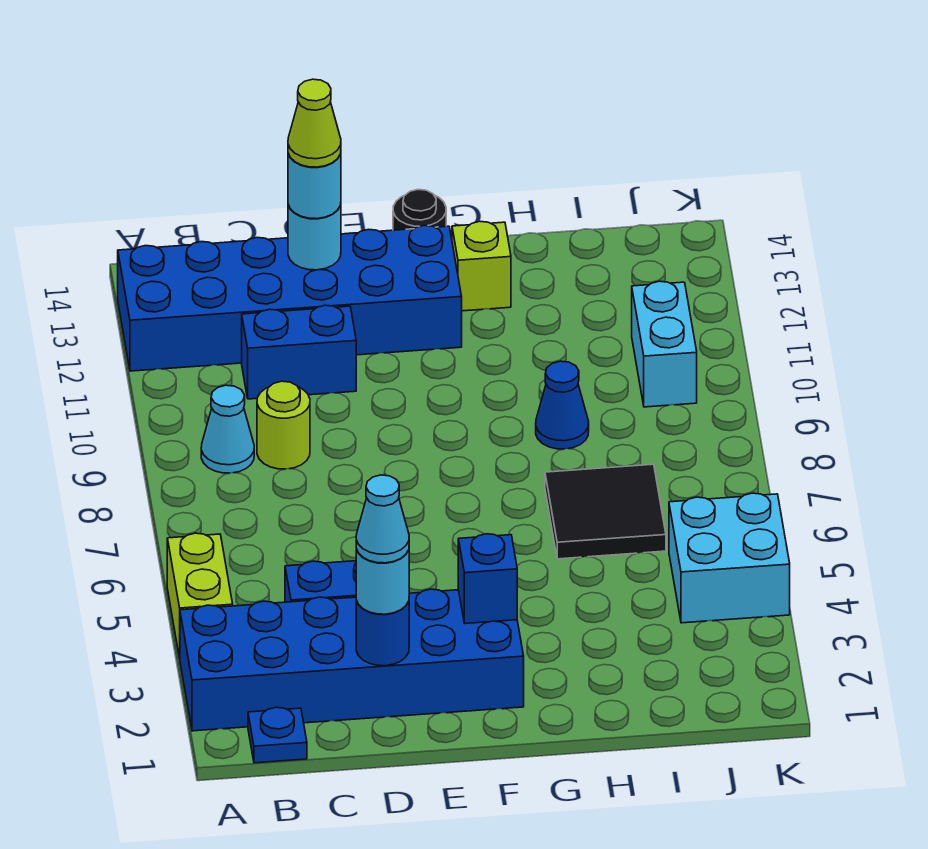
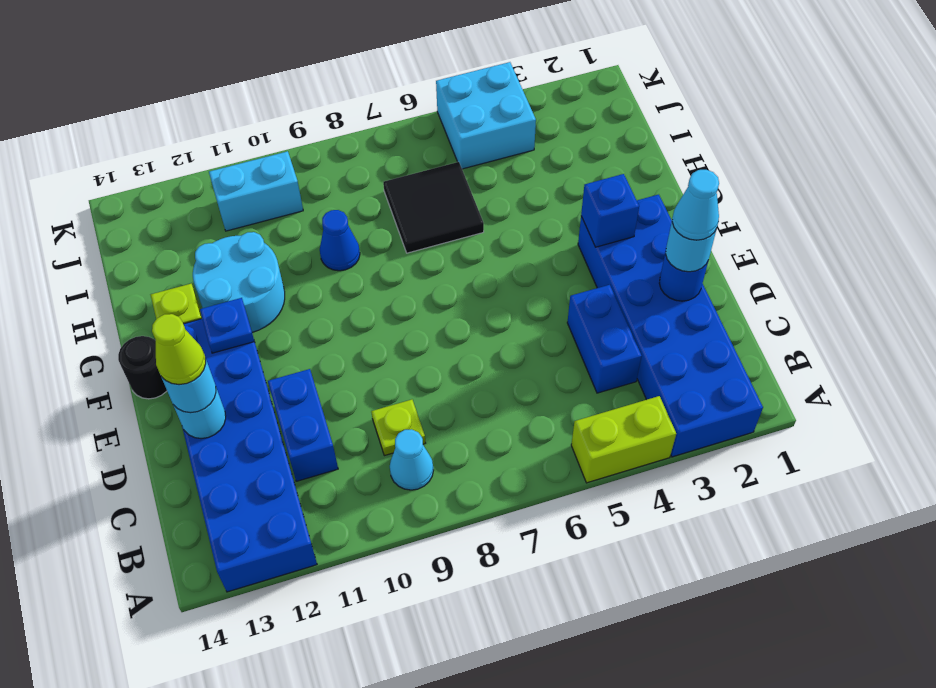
blue 1x1 plate [248,707,307,763] -> blue 1x1 plate moved to [200,298,254,353]
lime 1x1 round brick [257,381,310,469] -> lime 1x1 plate [371,400,426,456]
none -> cyan 2x2 round brick [193,232,285,332]

